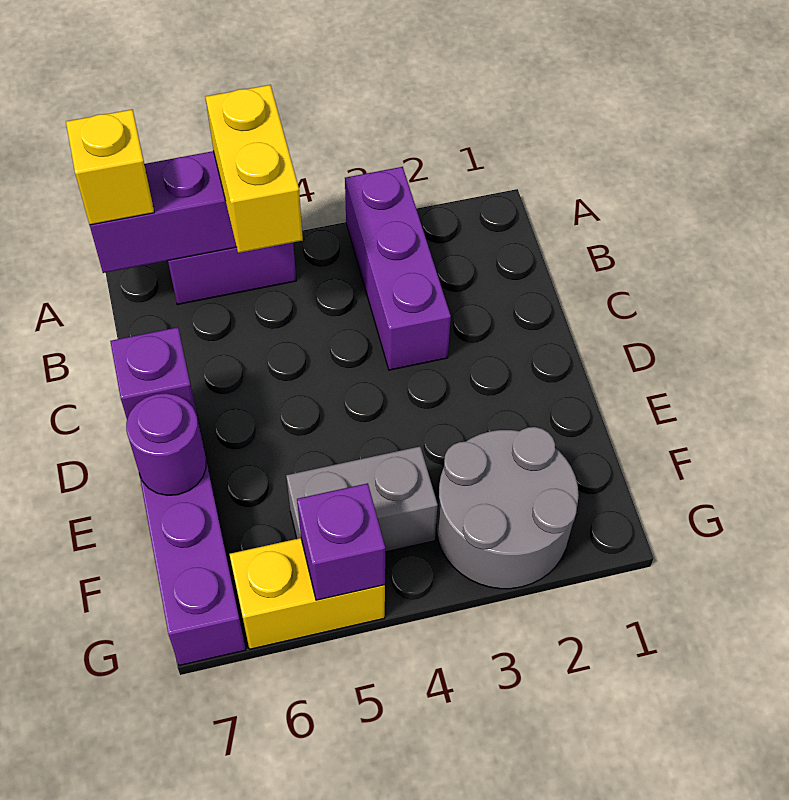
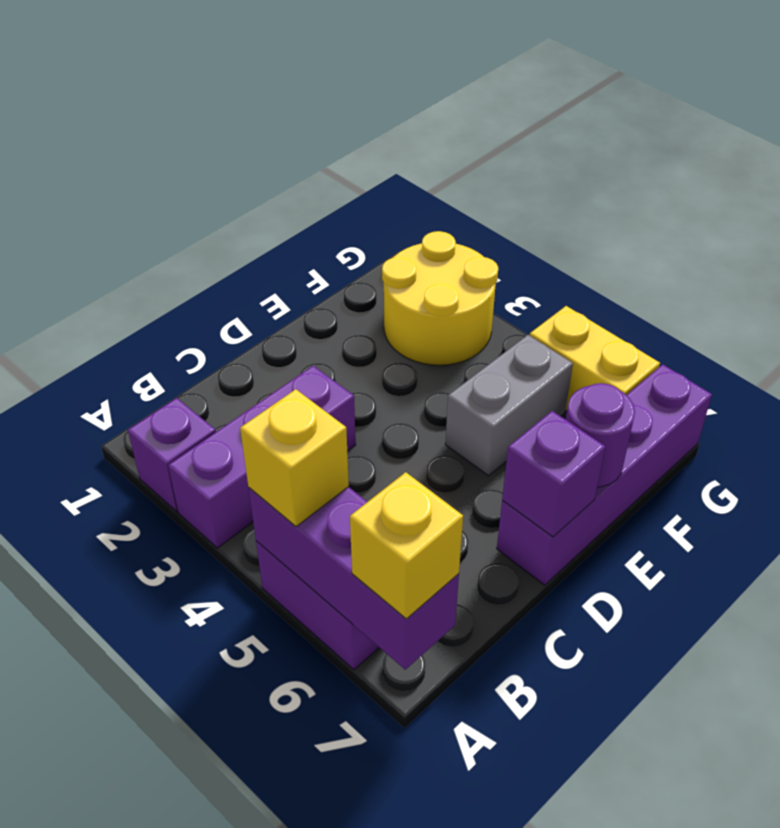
yellow 1x2 brick [206,85,303,253] -> yellow 1x1 brick [240,389,349,527]
grey 2x2 round brick [436,427,579,589] -> yellow 2x2 round brick [382,231,498,365]
grey 1x2 brick [286,447,438,552] -> grey 1x2 brick turned to [445,335,573,476]
purple 1x1 brick [297,483,385,600] -> purple 1x1 brick moved to [128,398,216,512]

